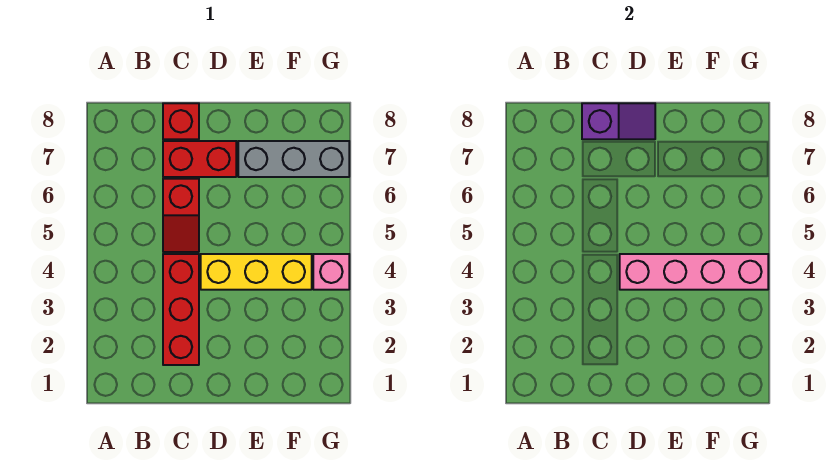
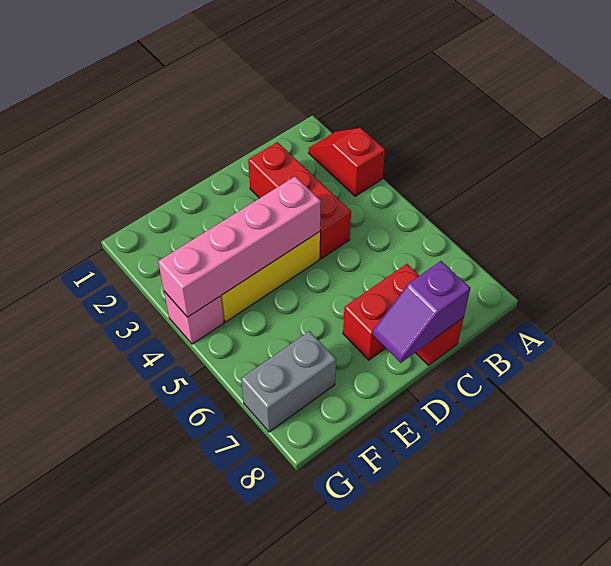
red 1x2 slope [163,179,199,252] -> red 1x2 slope moved to [309,128,385,196]
grey 1x3 brick [238,141,349,177] -> grey 1x2 brick [241,331,336,432]

